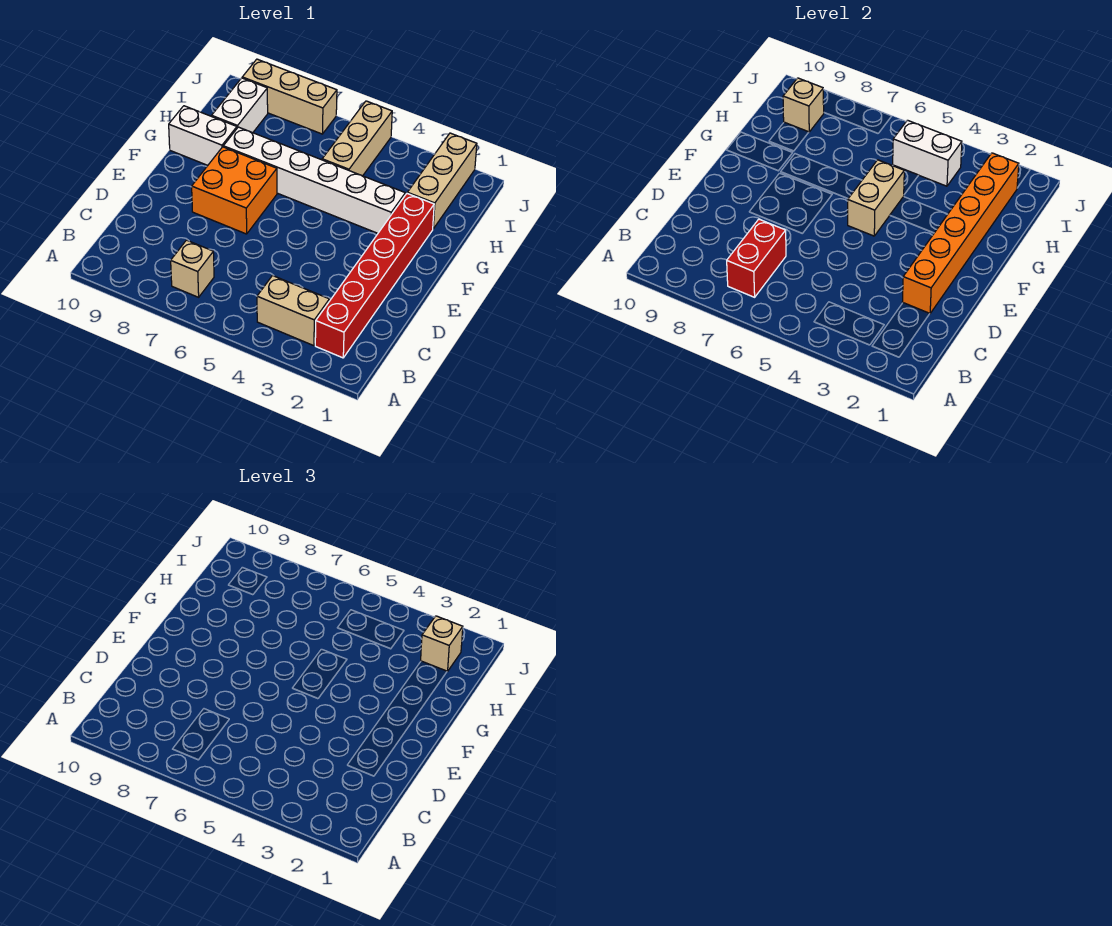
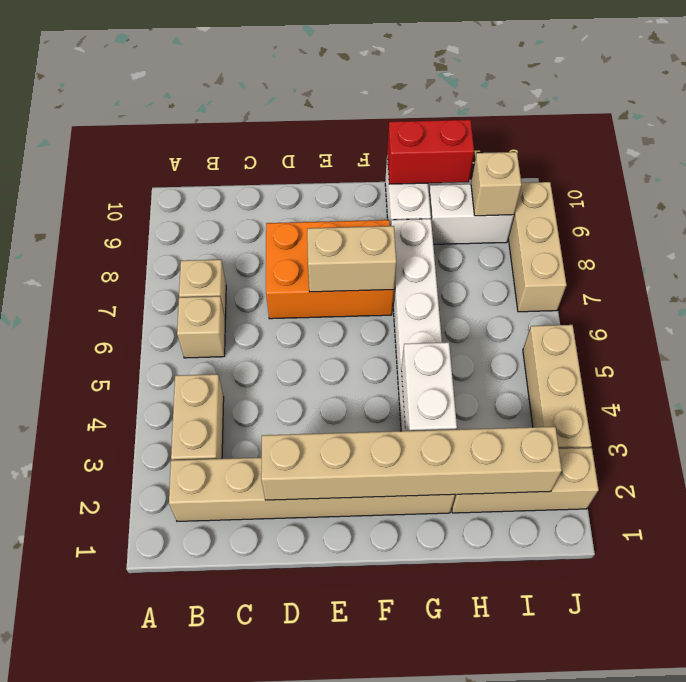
red 1x6 brick [315,194,434,358] -> tan 1x6 brick [169,458,455,521]
red 1x2 brick [727,219,786,297] -> red 1x2 brick moved to [387,120,474,184]
orange 1x6 brick [902,153,1019,314] -> tan 1x6 brick [261,427,562,500]
orange 2x2 brick [192,147,277,234] -> orange 2x3 brick [266,220,394,319]
tan 1x2 brick [848,160,904,236] -> tan 1x2 brick moved to [307,226,396,292]
tan 1x3 brick [322,101,392,176] -> tan 1x3 brick turned to [523,325,592,449]
tan 1x1 brick [421,616,463,671] -> tan 1x1 brick moved to [177,296,225,358]
white 1x2 brick [893,120,962,186] -> white 1x2 brick moved to [401,342,457,431]

